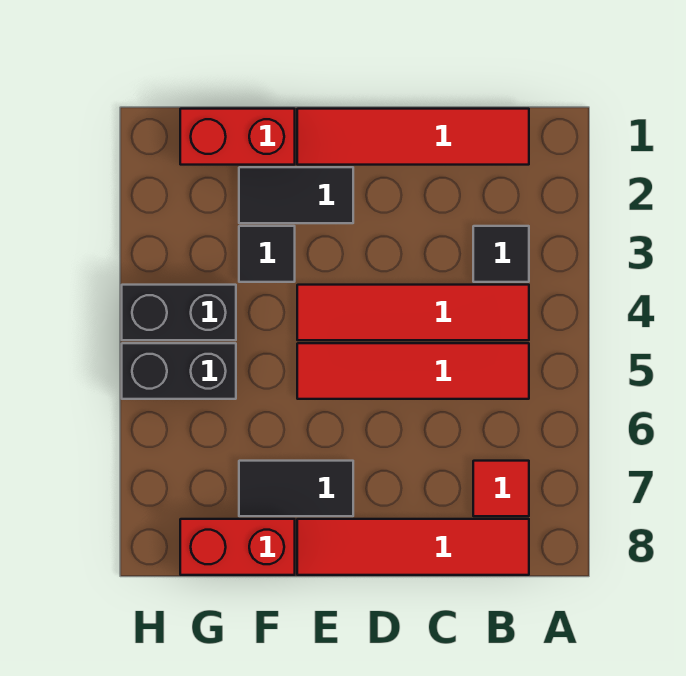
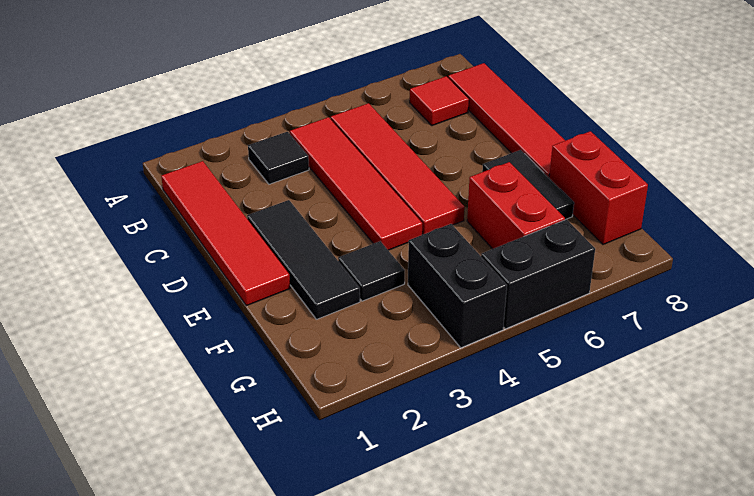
black 1x2 tile [239,167,353,223] -> black 1x3 tile [247,200,360,319]
red 1x2 brick [180,109,295,165] -> red 1x2 brick moved to [467,162,565,249]
black 1x2 brick [122,343,236,399] -> black 1x2 brick turned to [481,219,595,329]

